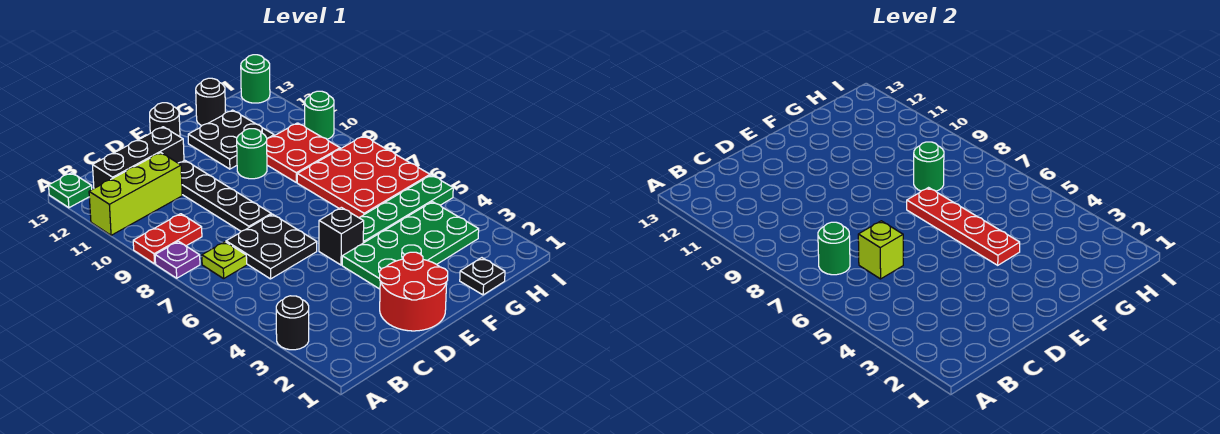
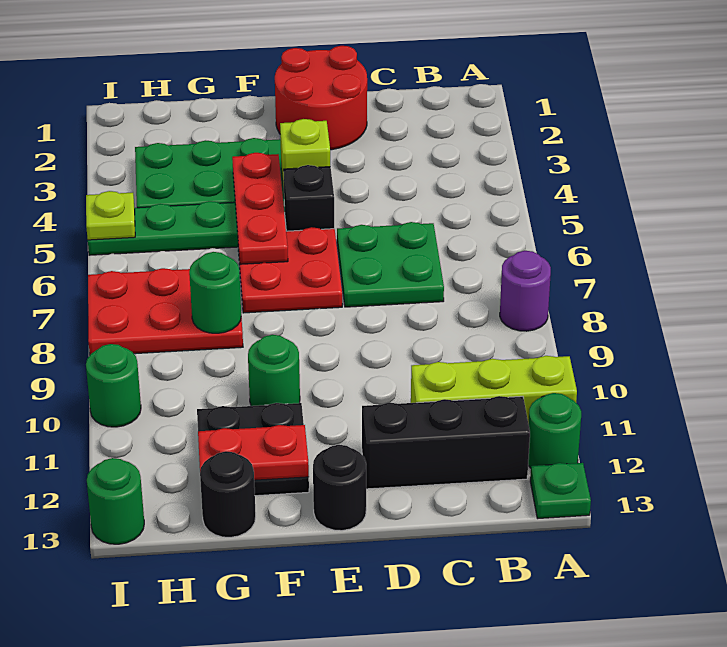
black 1x1 round brick [276,296,309,350] -> none
purple 1x1 plate [155,241,200,278] -> purple 1x1 round brick [500,251,551,331]
red 1x2 plate [133,214,202,264] -> red 1x2 plate moved to [198,425,309,480]
lime 1x1 plate [202,242,247,279] -> lime 1x1 plate moved to [86,191,135,240]
green 1x1 round brick [818,222,850,275] -> green 1x1 round brick moved to [528,393,581,468]
black 2x2 plate [226,214,317,279] -> green 2x2 plate [337,222,444,307]
lime 1x1 brick [858,221,903,279] -> lime 1x1 brick moved to [280,119,330,191]
black 1x4 plate [179,161,271,231] -> none
red 1x4 plate [907,188,1020,265] -> red 1x3 plate [232,153,288,264]
black 1x1 plate [460,258,505,295] -> none
red 3x3 plate [297,136,430,218] -> red 2x3 plate [88,268,243,354]
red 2x2 plate [267,123,340,182] -> red 2x2 plate moved to [238,227,342,313]

